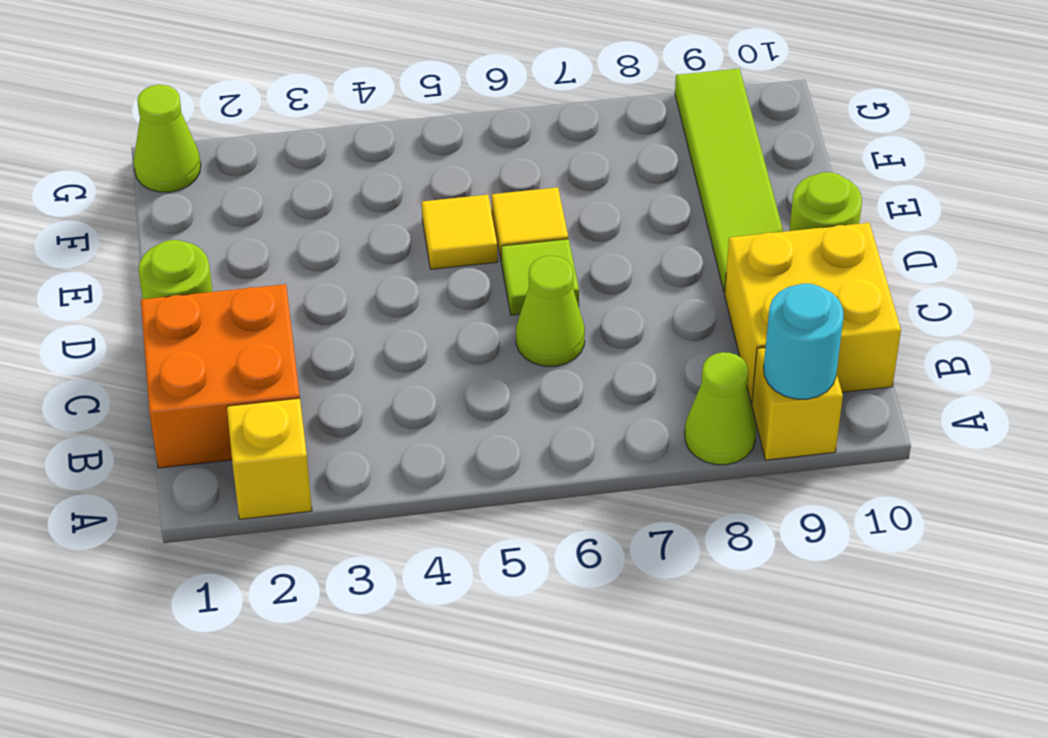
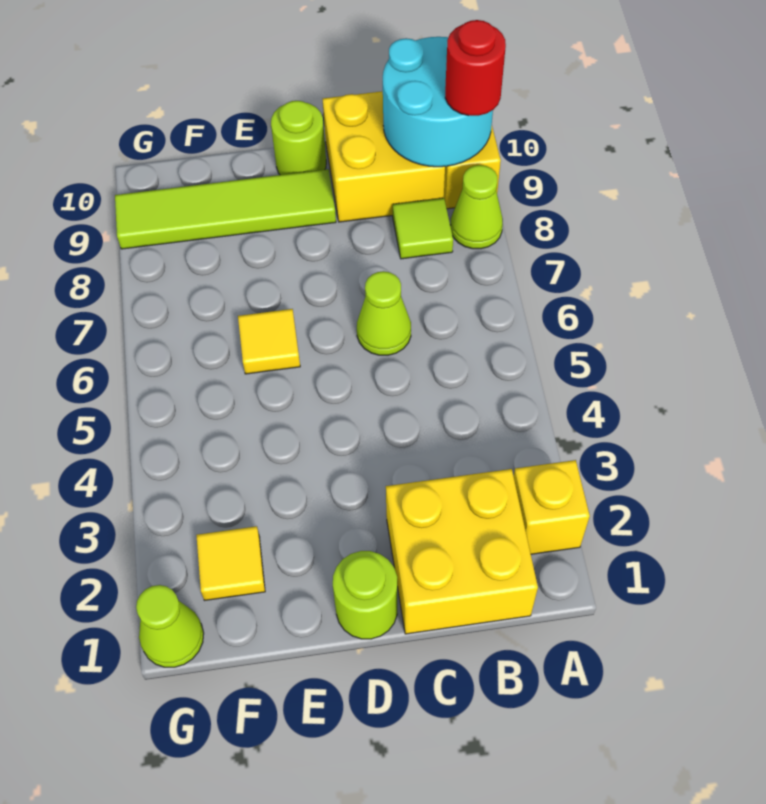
cyan 1x1 round brick [764,284,844,399] -> cyan 2x2 round brick [383,37,493,167]
none -> red 1x1 round brick [445,20,506,116]
orange 2x2 brick [141,284,300,468] -> yellow 2x2 brick [386,469,538,634]
lime 1x1 tile [501,239,579,315] -> lime 1x1 tile moved to [393,198,453,259]
yellow 1x1 tile [422,195,498,269] -> yellow 1x1 tile moved to [196,526,265,601]

